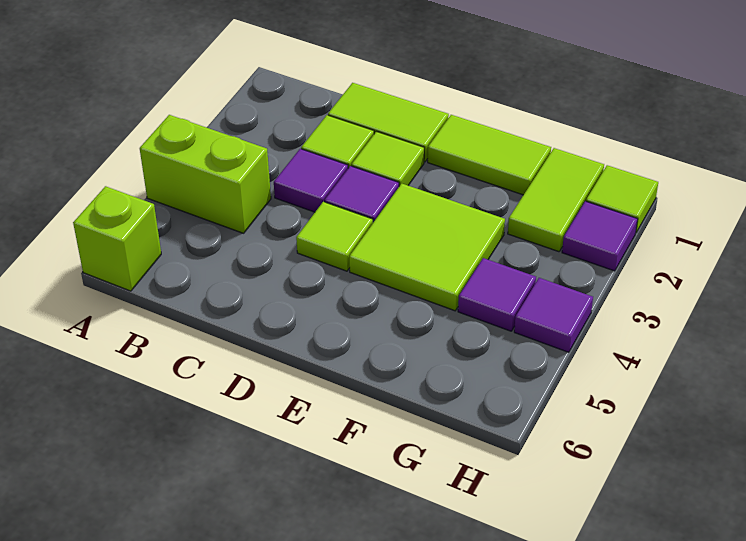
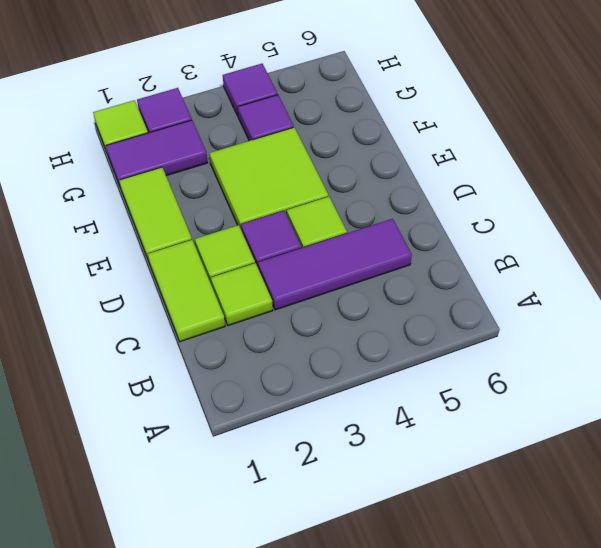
lime 1x2 brick [140,115,271,233] -> none
lime 1x1 brick [73,186,161,291] -> none
purple 1x1 tile [274,149,348,212] -> purple 1x3 tile [258,219,412,310]
lime 1x2 tile [508,148,604,252] -> purple 1x2 tile [106,120,208,186]

